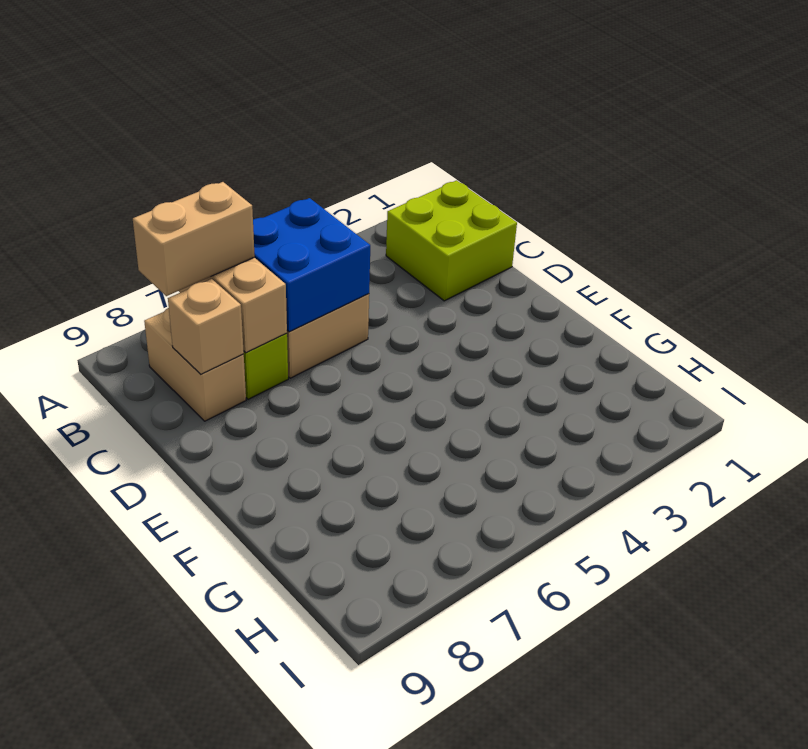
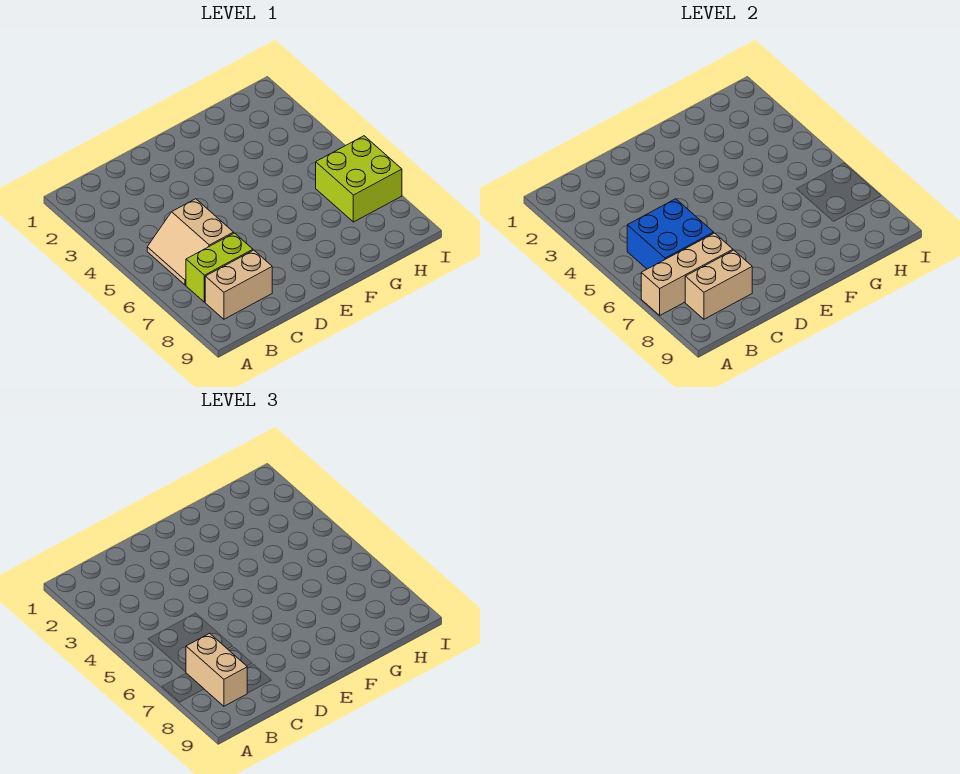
lime 2x2 brick [386,180,517,301] -> lime 2x2 brick moved to [316,136,402,222]
tan 1x1 brick [168,279,244,374] -> tan 1x2 brick [685,250,752,319]

